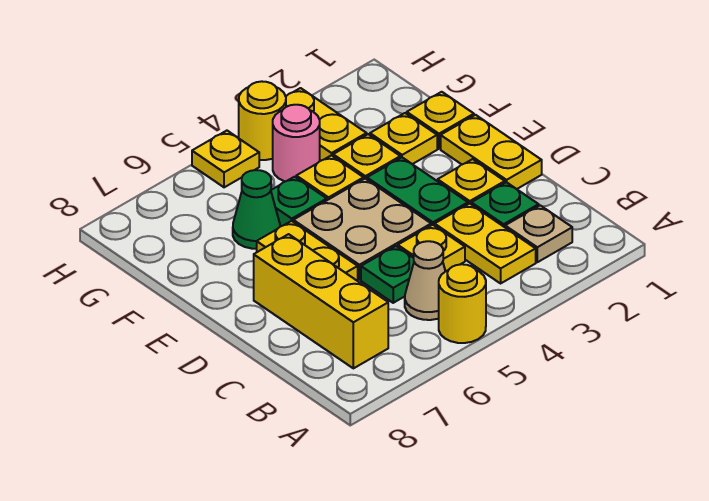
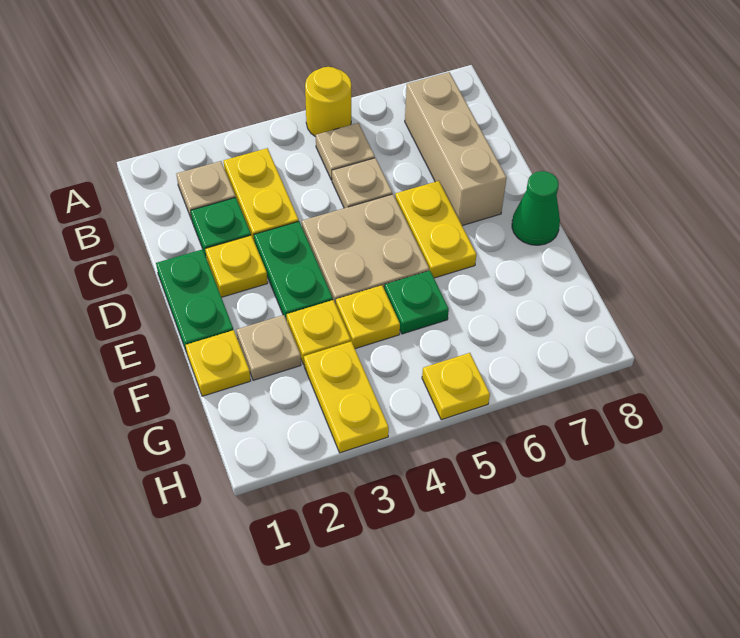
tan 1x1 cone [405,241,445,320] -> tan 1x1 plate [316,123,375,180]
yellow 1x3 brick [254,234,388,368] -> tan 1x3 brick [405,72,507,226]
yellow 1x1 plate [398,225,465,271] -> none
green 1x1 plate [361,246,414,303] -> tan 1x1 plate [332,158,392,208]
yellow 1x2 plate [441,115,542,189] -> green 1x2 plate [156,249,233,353]
yellow 1x1 plate [370,113,437,164] -> tan 1x1 plate [237,315,301,380]
green 1x1 cone [233,170,280,249] -> green 1x1 cone moved to [512,171,560,245]
pink 1x1 round brick [273,105,320,181] -> none
yellow 1x1 round brick [239,81,286,160] -> none

